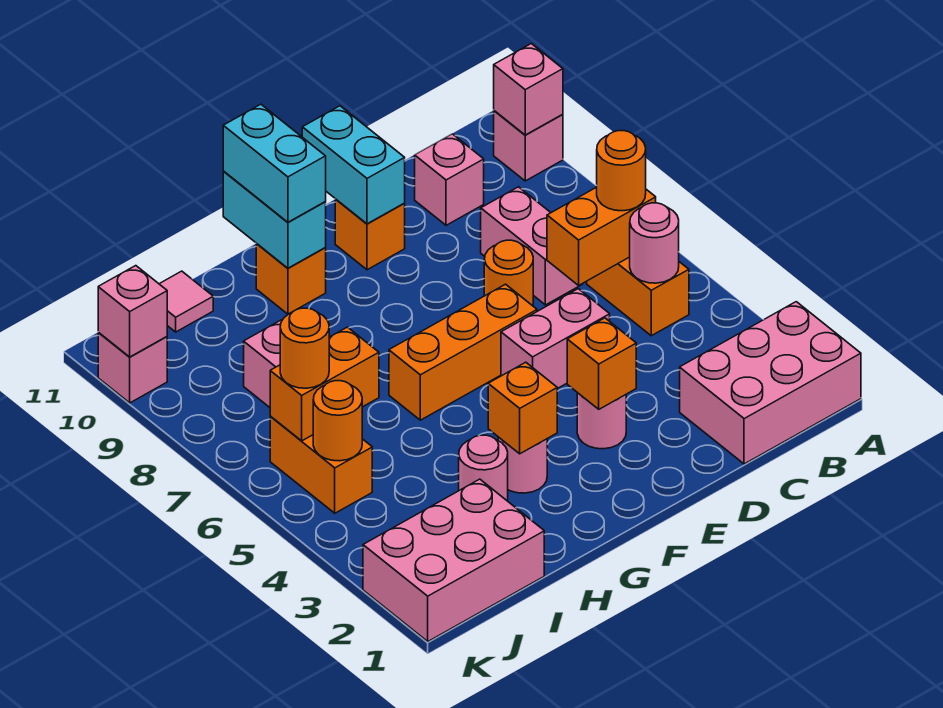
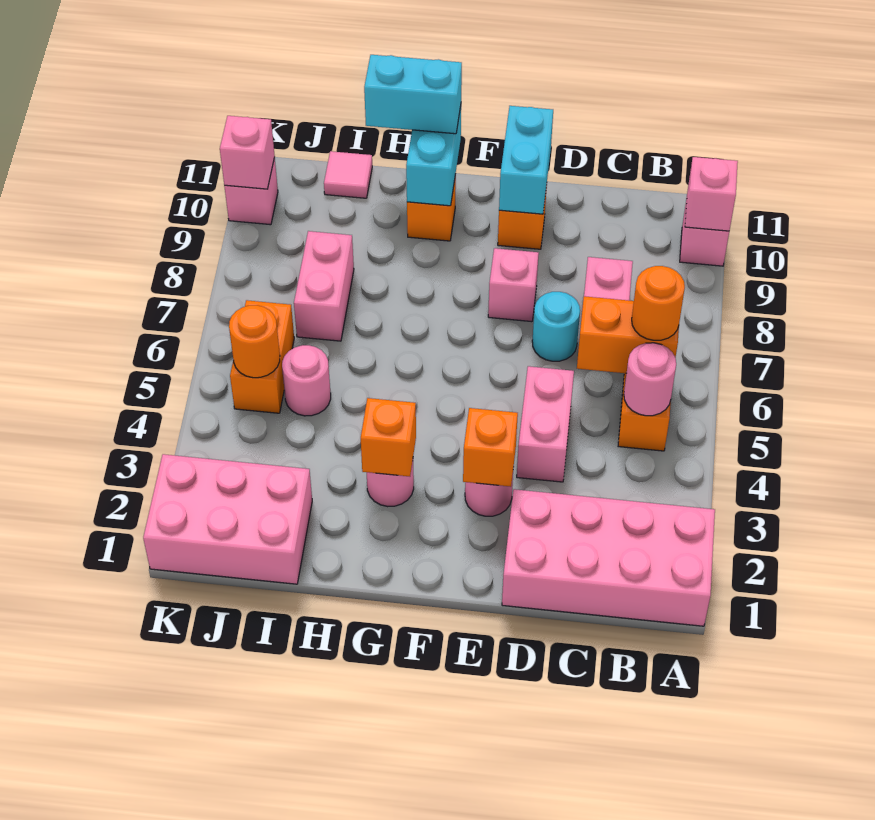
pink 2x3 brick [680,302,861,464] -> pink 2x4 brick [502,489,715,626]
pink 1x1 brick [415,134,484,225] -> pink 1x1 brick moved to [488,248,539,322]
pink 1x2 brick [501,289,610,389] -> pink 1x2 brick turned to [517,366,574,482]
orange 1x1 round brick [484,240,533,306] -> cyan 1x1 round brick [532,292,580,361]
orange 1x3 brick [389,284,537,420] -> none
cyan 1x2 brick [223,104,326,222] -> cyan 1x2 brick turned to [364,55,462,134]
pink 1x1 round brick [459,435,508,500] -> pink 1x1 round brick moved to [282,345,331,416]
orange 1x2 brick [270,327,379,441] -> none
orange 1x1 round brick [280,308,329,388] -> none

